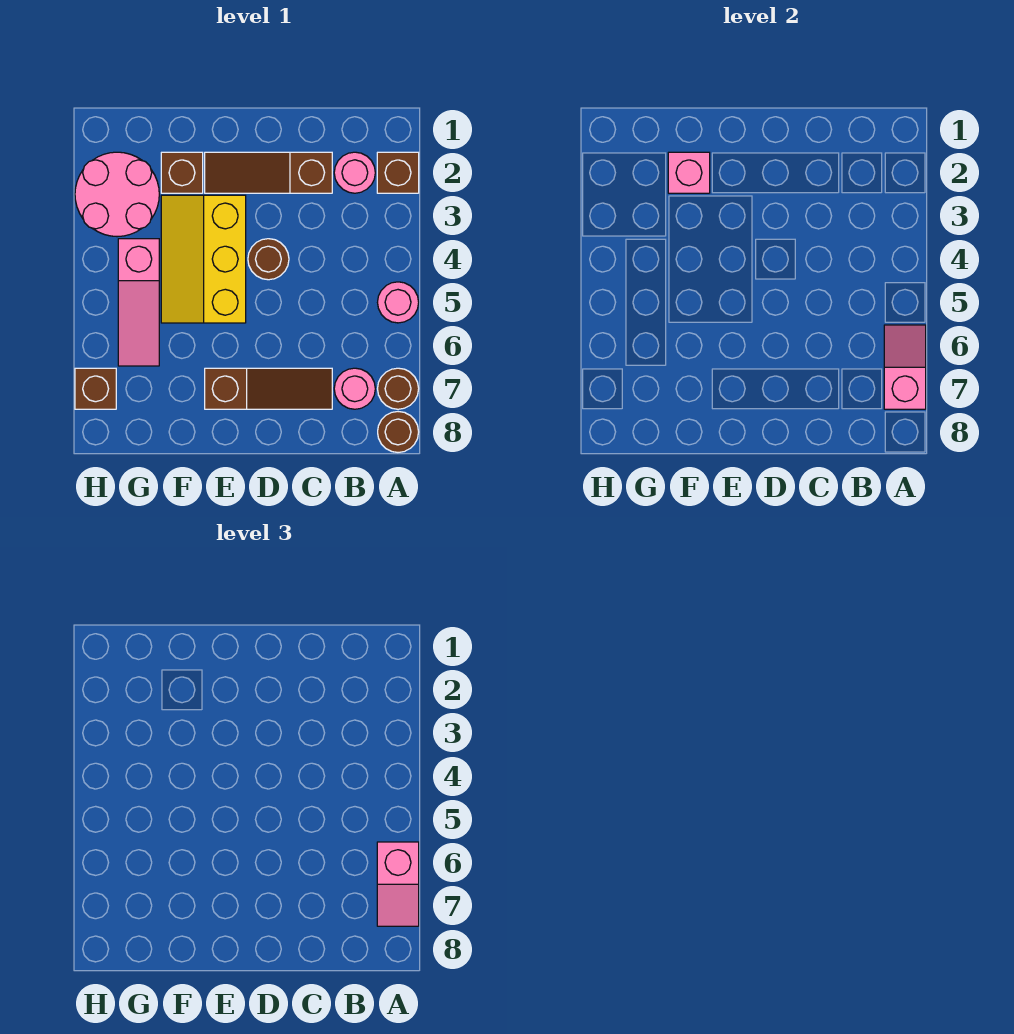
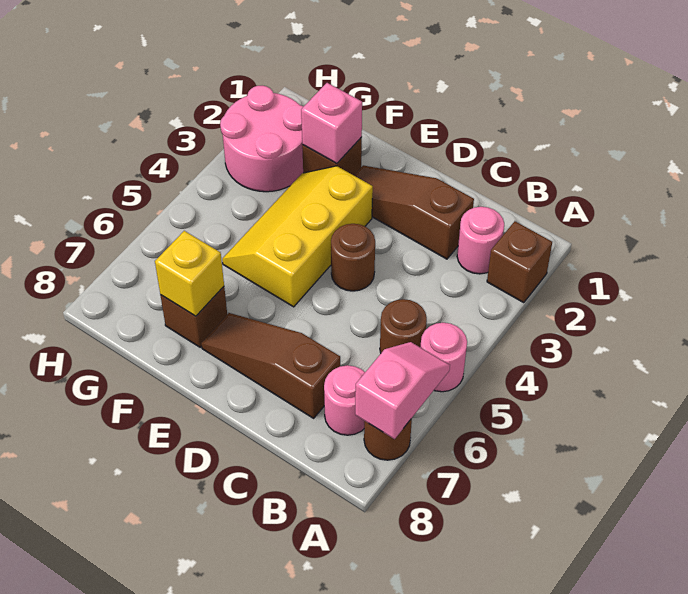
pink 1x2 slope [377,842,419,926] -> none
brown 1x1 round brick [378,412,419,452] -> brown 1x1 round brick moved to [380,299,427,353]
brown 1x3 slope [205,368,332,409] -> brown 1x3 slope turned to [201,313,340,418]
none -> yellow 1x1 brick [155,231,224,316]
pink 1x3 slope [118,239,159,366] -> none
brown 1x1 brick [75,368,116,409] -> brown 1x1 brick moved to [160,287,227,347]

